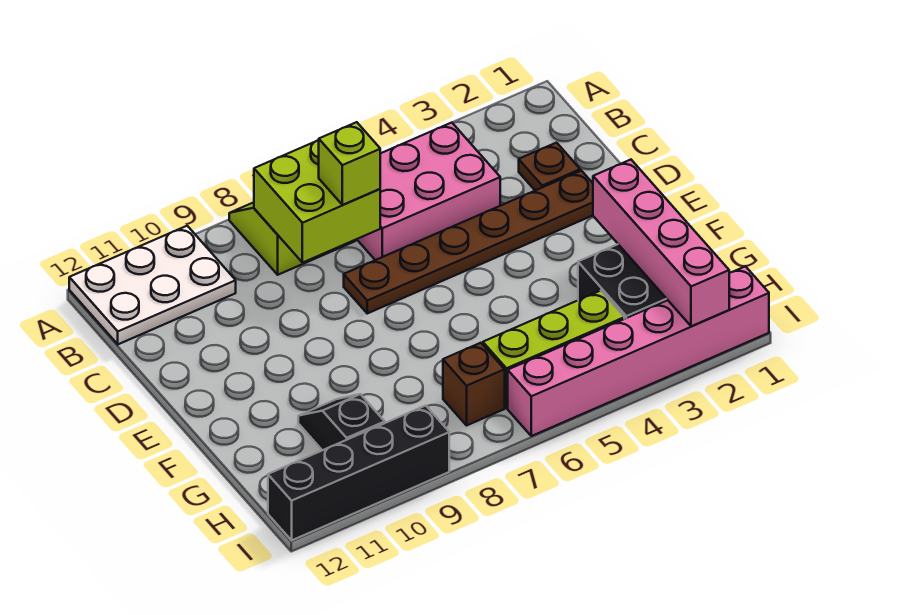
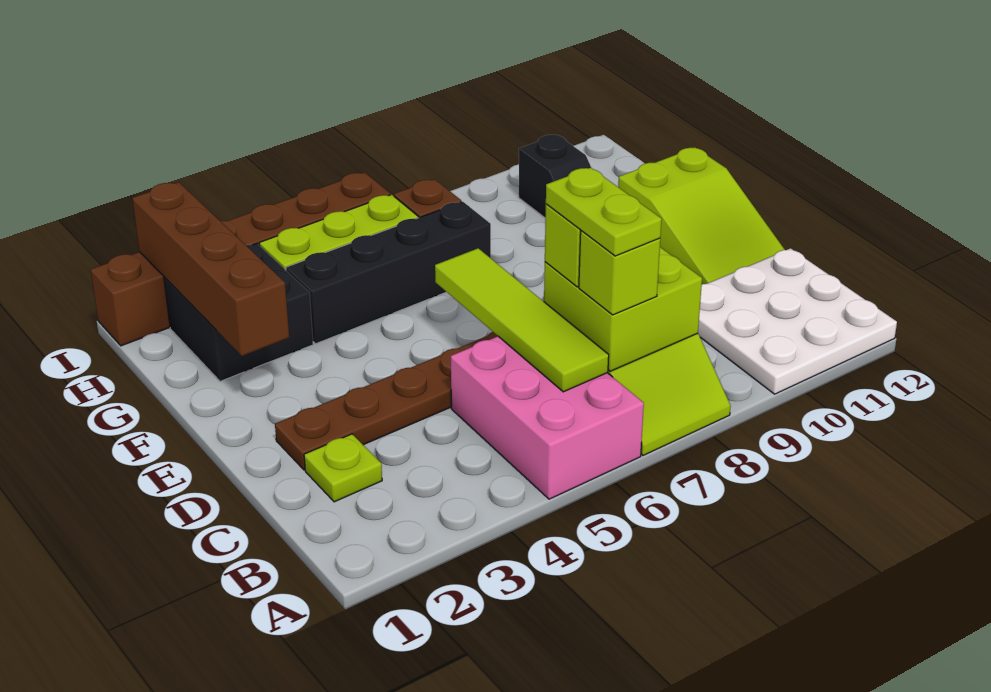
white 2x3 plate [69,226,236,344] -> white 3x3 plate [698,248,897,394]
pink 2x3 brick [357,123,500,260] -> pink 2x3 brick turned to [451,336,644,499]
none -> lime 1x4 tile [435,248,609,392]
none -> lime 1x1 brick [579,231,660,315]
none -> lime 1x2 plate [546,168,662,256]
brown 1x1 plate [519,143,580,190] -> lime 1x1 plate [304,434,382,502]
none -> lime 2x3 slope [618,148,785,284]
pink 1x4 brick [593,160,729,326] -> brown 1x4 brick [132,182,289,356]
pink 1x6 brick [508,266,769,436] -> brown 1x6 brick [91,172,390,346]
black 1x4 brick [268,406,449,540] -> black 1x4 brick moved to [286,202,491,344]

